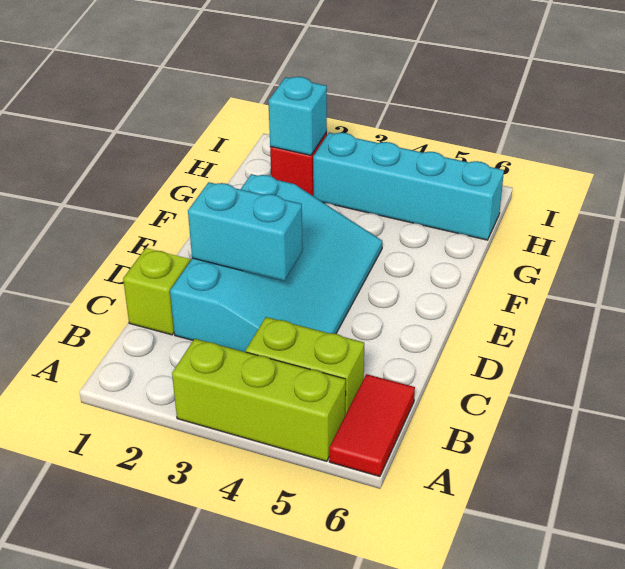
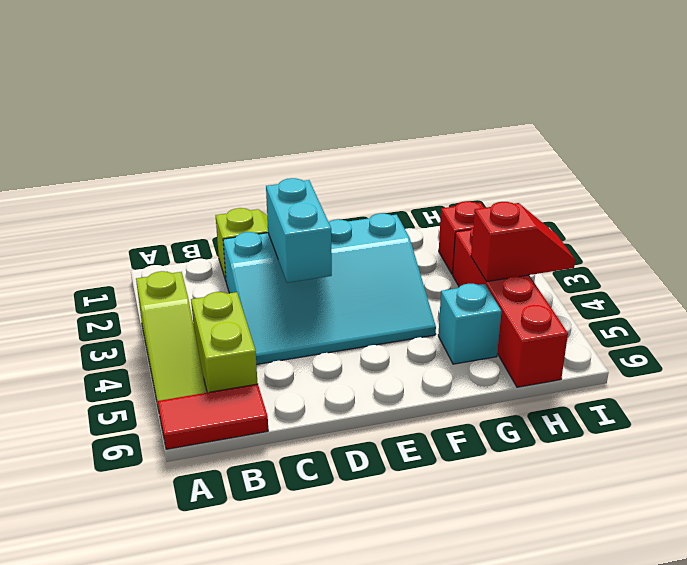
lime 1x3 brick [172,339,346,461] -> lime 1x3 slope [136,271,206,410]
cyan 1x1 brick [268,77,327,155] -> cyan 1x1 brick moved to [438,284,501,364]
cyan 1x4 brick [313,133,504,240] -> red 1x4 brick [453,228,568,387]
none -> red 1x2 slope [471,202,575,282]

